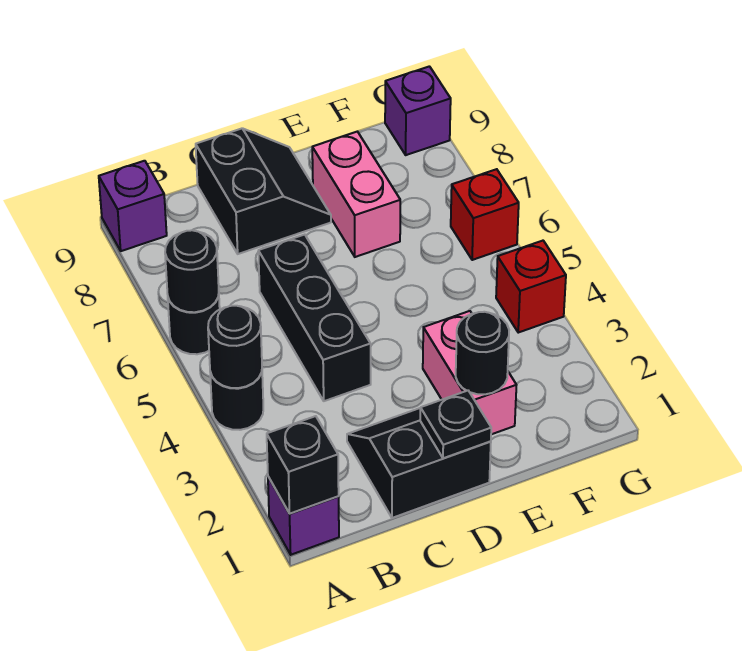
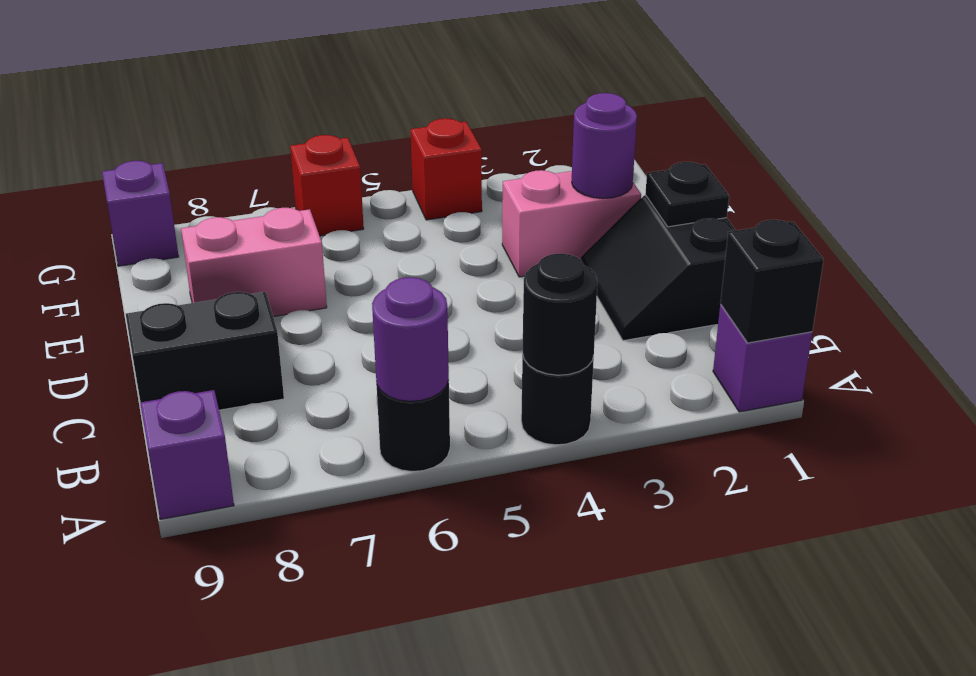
black 1x1 round brick [165,230,219,312] -> purple 1x1 round brick [372,277,449,401]
black 1x3 brick [258,235,371,401] -> none
black 1x1 round brick [456,312,509,394] -> purple 1x1 round brick [572,93,637,199]

